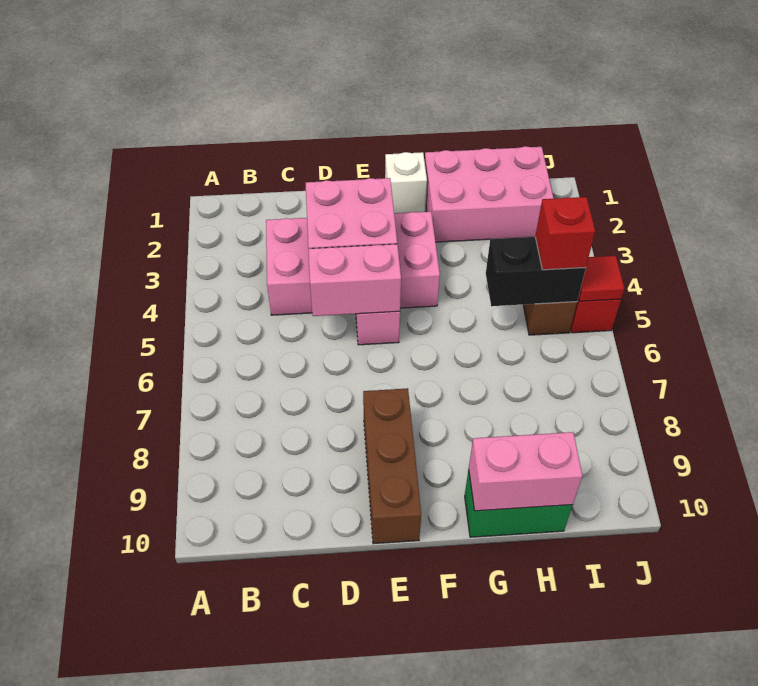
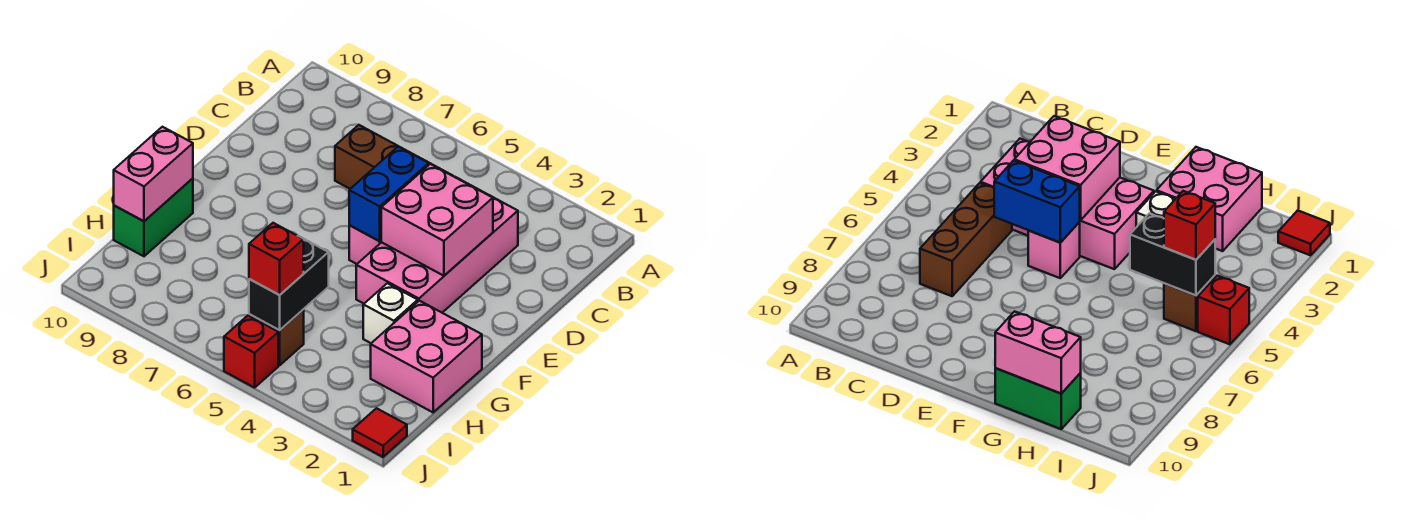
pink 1x2 brick [308,244,401,316] -> blue 1x2 brick [349,147,429,241]
brown 1x3 brick [363,388,421,544] -> brown 1x3 brick moved to [335,125,453,189]
white 1x1 brick [385,152,427,213] -> white 1x1 brick moved to [363,283,418,343]
pink 2x3 brick [425,146,554,242] -> pink 2x2 brick [371,301,482,412]
red 1x1 tile [578,256,624,301] -> red 1x1 tile moved to [353,408,407,457]

